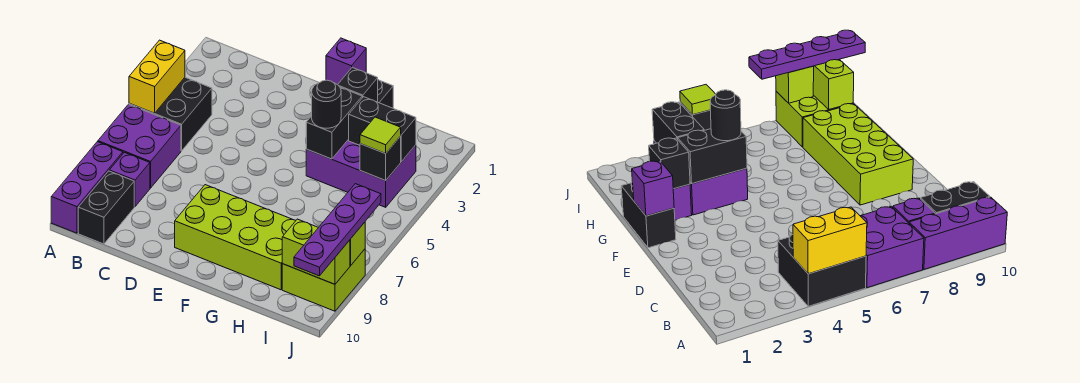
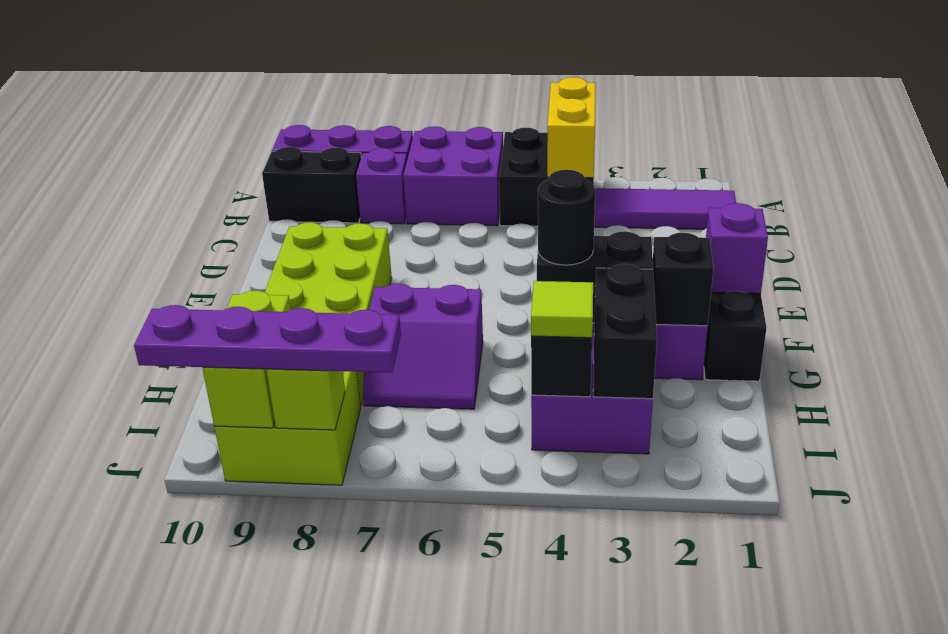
yellow 1x2 brick [129,40,185,113] -> yellow 1x2 brick turned to [547,77,596,178]
none -> purple 1x3 tile [595,188,736,229]
none -> purple 2x2 slope [363,284,483,409]

